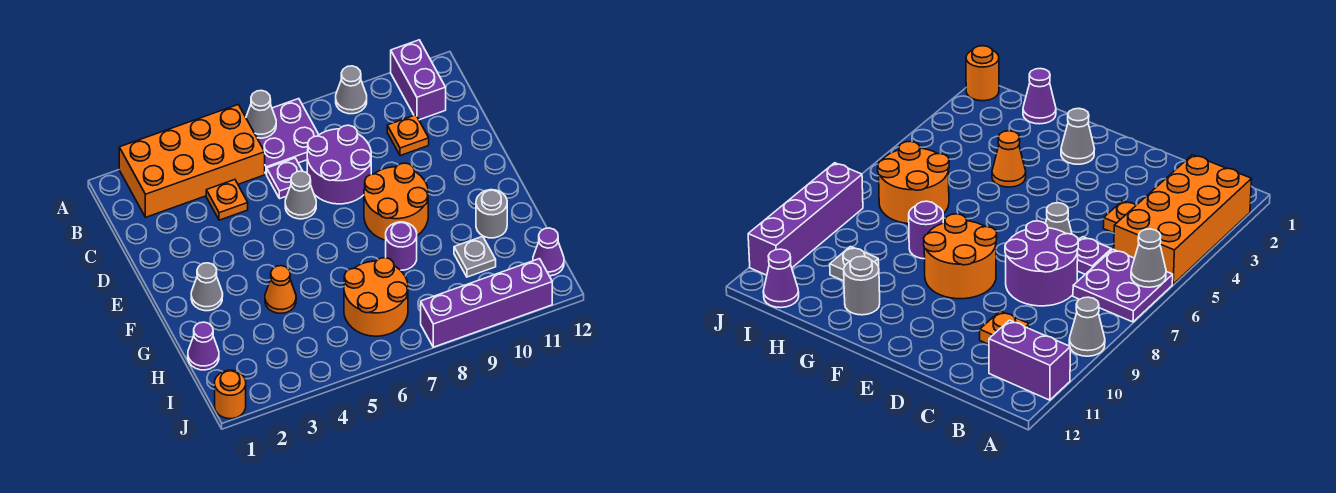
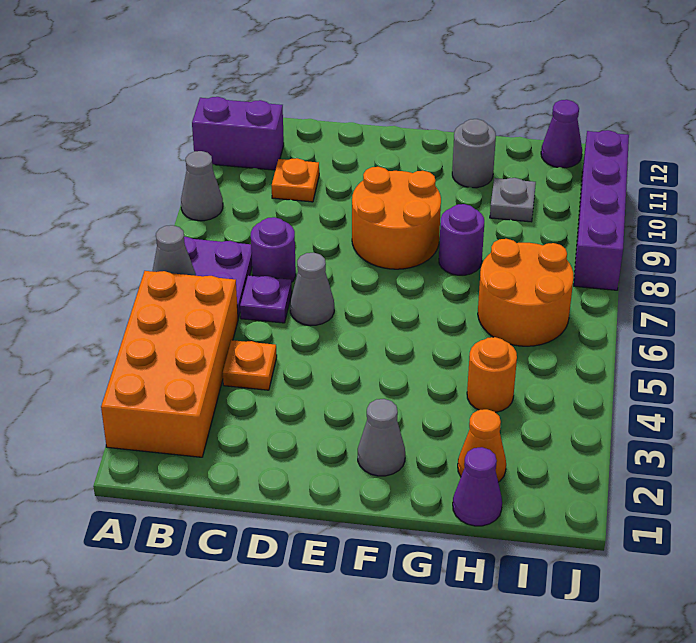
purple 2x2 round brick [307,125,371,204] -> purple 1x1 round brick [251,217,296,282]
orange 1x1 cone [265,266,296,313] -> orange 1x1 cone moved to [458,409,506,482]
orange 1x1 round brick [215,370,246,419] -> orange 1x1 round brick moved to [467,337,517,412]

